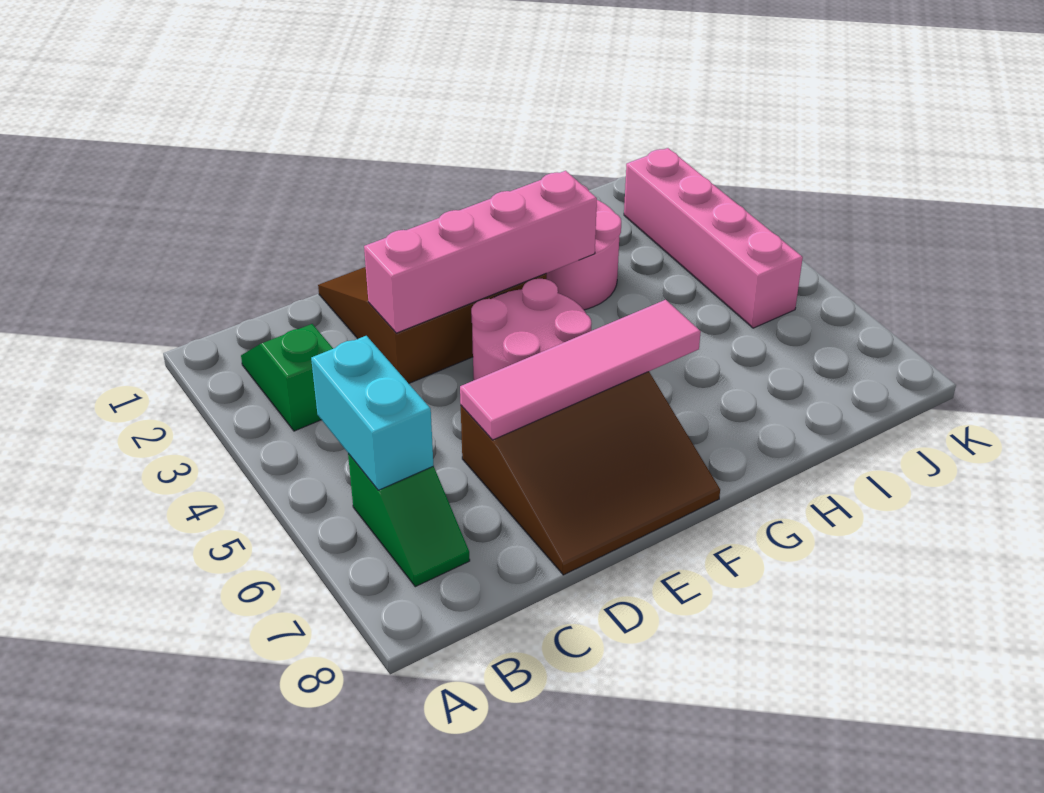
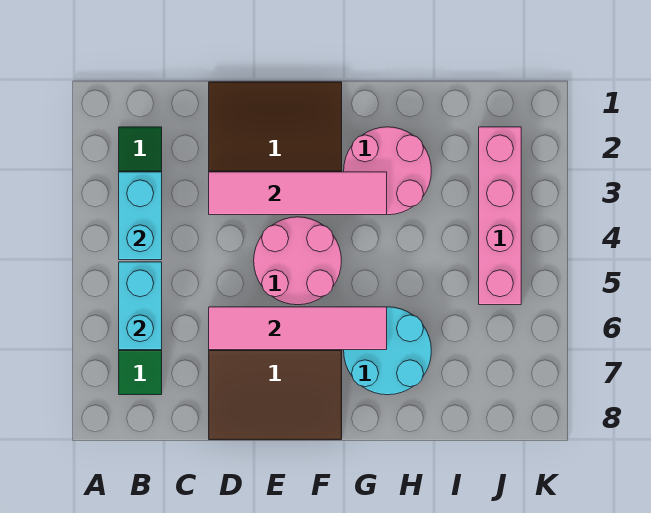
none -> cyan 1x2 brick [119,172,162,260]
pink 1x4 brick [364,171,597,333] -> pink 1x4 tile [209,172,387,215]
none -> cyan 2x2 round brick [344,307,431,395]

